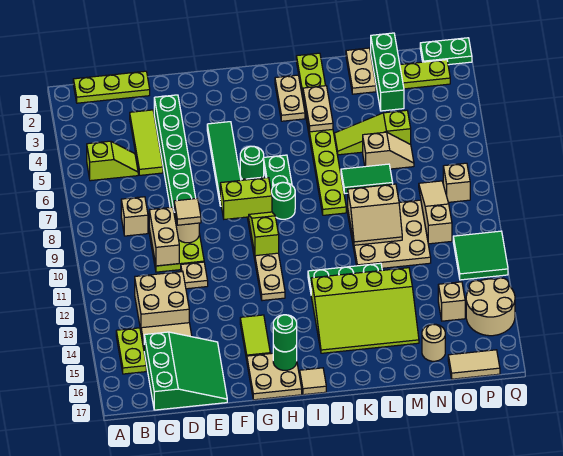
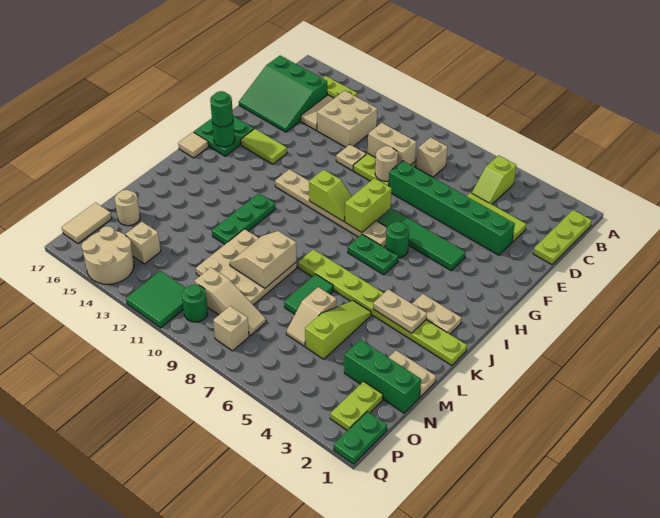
tan 1x1 tile [174,198,201,225] -> none
tan 2x2 plate [247,353,302,400] -> green 2x2 plate [194,116,254,156]
green 1x1 round brick [272,182,295,219] -> green 1x1 round brick moved to [182,285,208,322]
lime 3x4 slope [311,268,419,353] -> none

